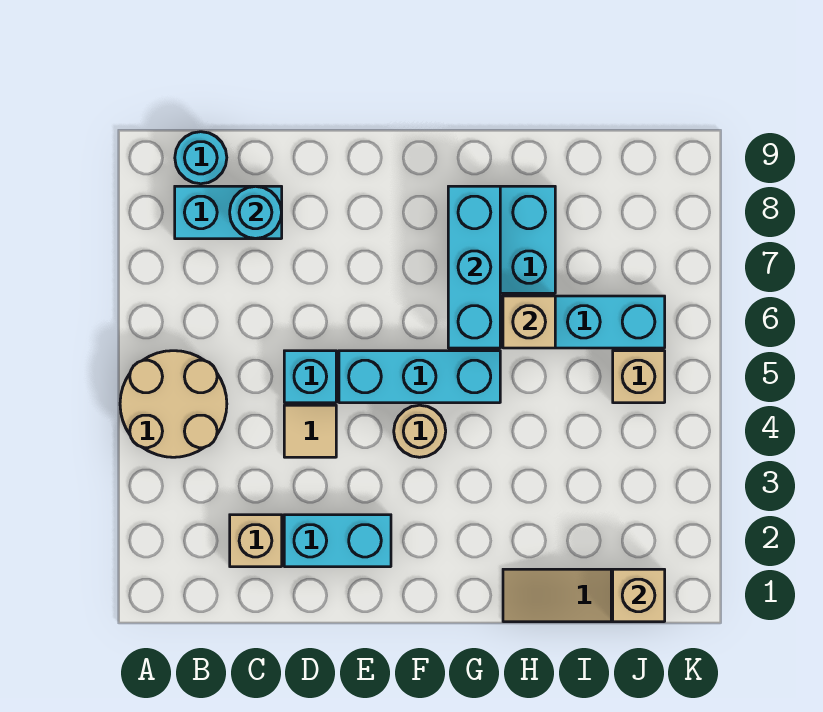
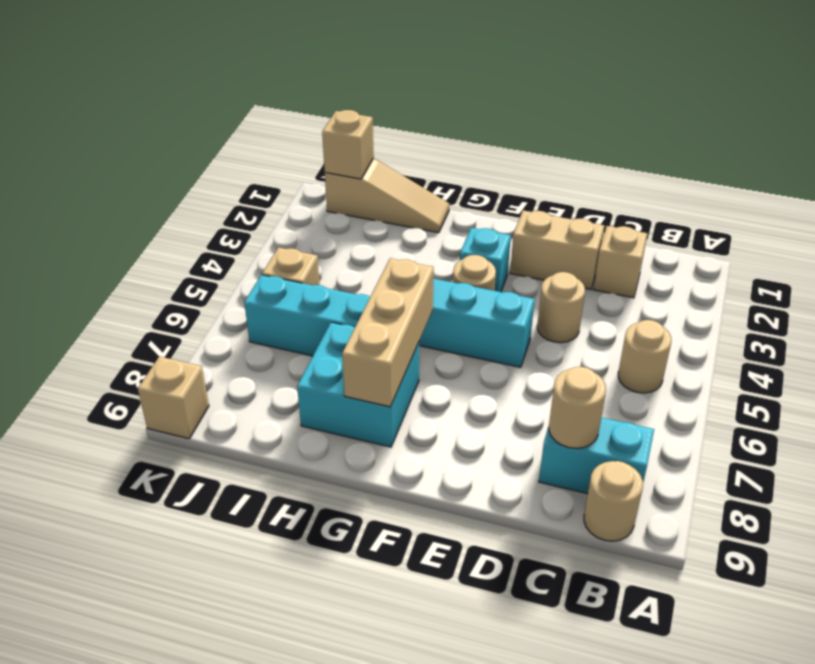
tan 2x2 round brick [120,351,227,457] -> tan 1x1 round brick [618,320,672,393]
cyan 1x1 round brick [175,132,227,184] -> tan 1x1 round brick [584,461,643,541]
cyan 1x1 round brick [230,186,282,239] -> tan 1x1 round brick [549,367,606,448]
cyan 1x2 brick [284,515,391,567] -> tan 1x2 brick [510,211,604,289]
tan 1x1 tile [284,405,336,457] -> tan 1x1 round brick [537,272,585,343]
cyan 1x1 brick [284,351,336,403] -> cyan 1x1 brick moved to [460,228,511,292]
cyan 1x3 brick [448,186,500,348] -> tan 1x3 brick [342,259,434,407]
tan 1x1 brick [503,296,555,348] -> tan 1x1 brick moved to [138,356,209,439]

